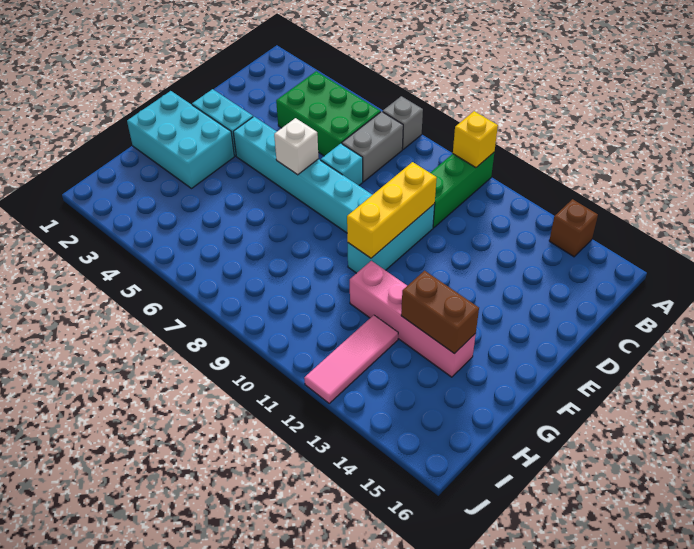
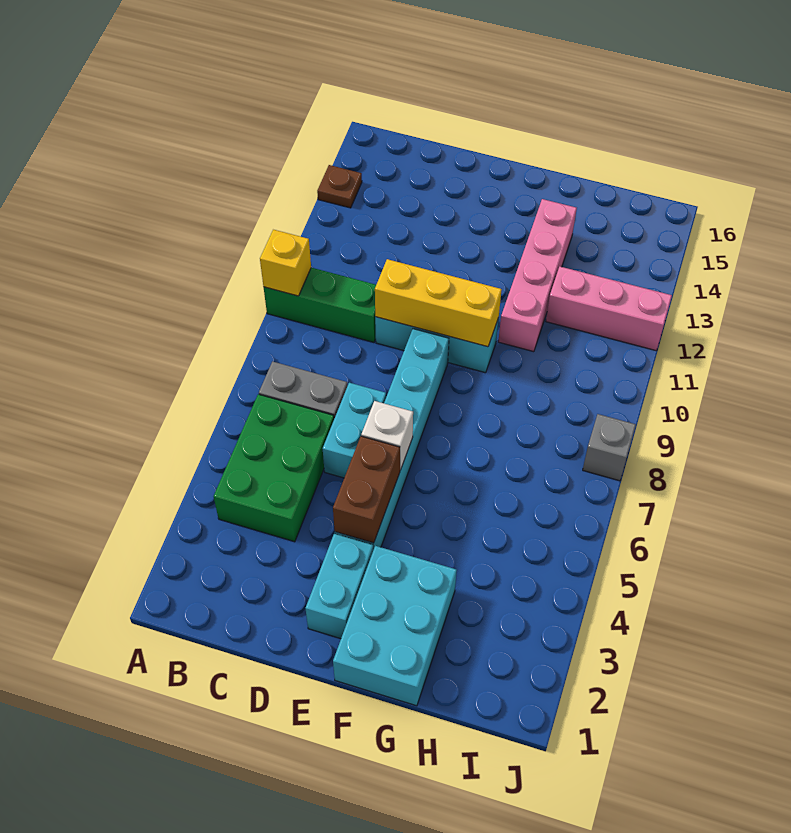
grey 1x1 brick [383,96,423,149] -> grey 1x1 brick moved to [583,414,636,481]
brown 1x1 brick [549,199,598,257] -> brown 1x1 plate [317,165,362,208]
cyan 1x1 brick [321,144,363,185] -> cyan 1x2 brick [323,383,386,478]
brown 1x2 brick [401,271,479,353] -> brown 1x2 brick moved to [333,436,400,543]
pink 1x3 tile [304,315,398,403] -> pink 1x3 brick [546,267,672,351]

